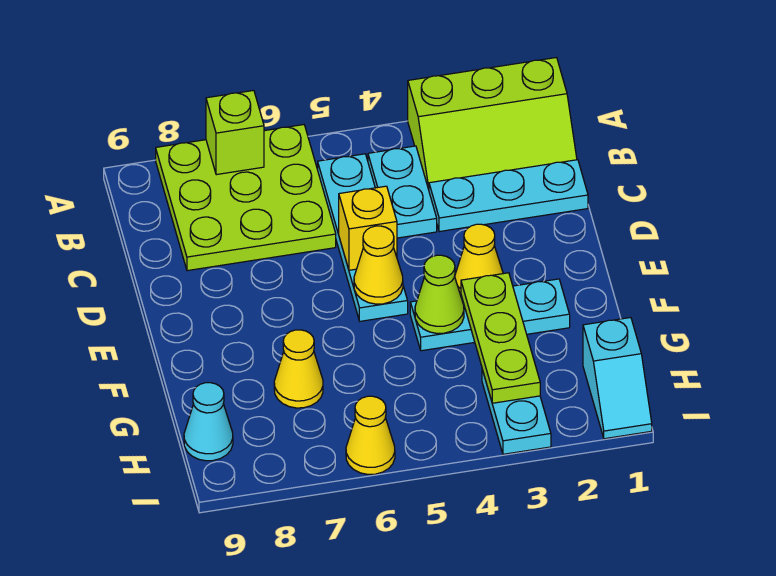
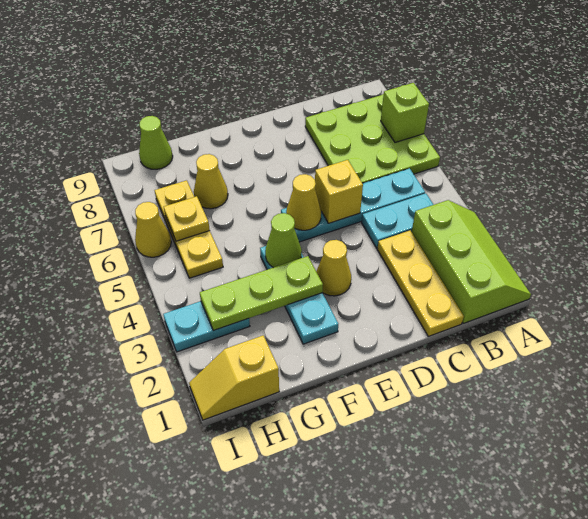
lime 2x3 slope [408,58,577,189] -> lime 2x3 slope turned to [412,200,531,323]
cyan 1x3 plate [429,160,588,232] -> yellow 1x3 plate [377,231,464,336]
cyan 1x2 slope [583,318,652,439] -> yellow 1x2 slope [189,335,279,420]
none -> yellow 1x3 plate [154,180,223,278]
none -> yellow 1x1 plate [164,196,210,241]
cyan 1x1 cone [184,383,233,461] -> lime 1x1 cone [139,116,173,169]

